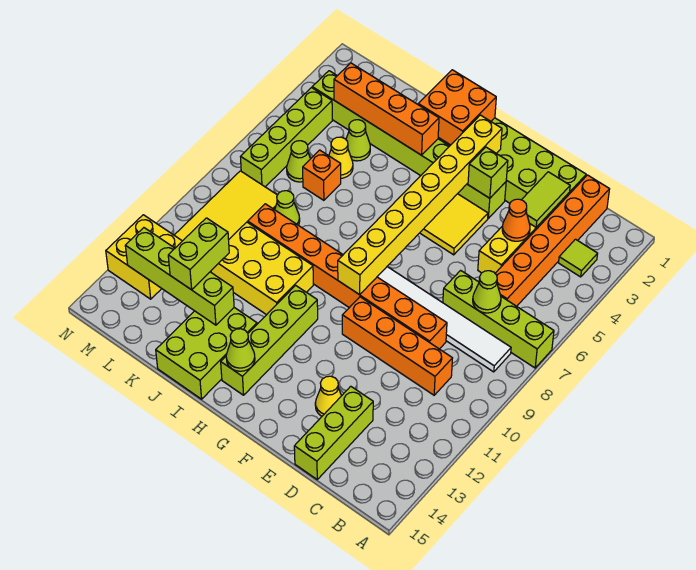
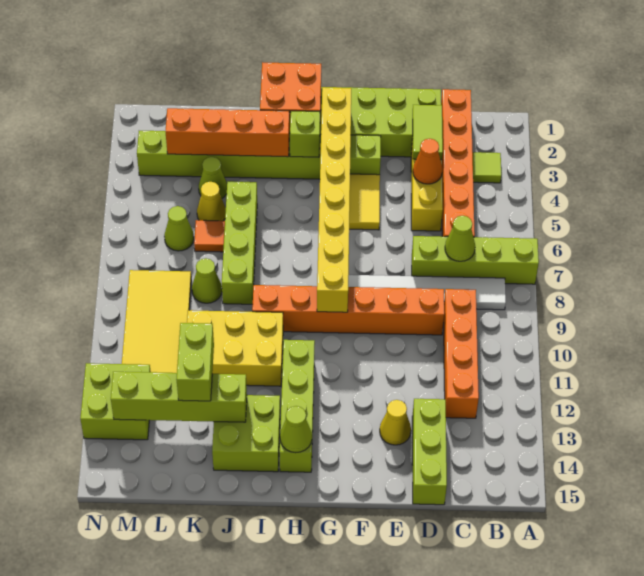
orange 1x4 brick [342,297,452,395] -> orange 1x4 brick turned to [443,289,479,418]
orange 1x8 brick [248,204,447,349] -> orange 1x6 brick [252,285,444,335]
lime 1x1 brick [468,147,508,198] -> lime 1x1 brick moved to [290,111,320,157]
lime 2x3 brick [156,308,257,399] -> lime 2x2 brick [212,395,280,472]
orange 1x1 brick [303,150,341,200] -> orange 1x1 tile [194,220,225,252]
lime 1x4 brick [240,88,332,187] -> lime 1x4 brick moved to [222,181,257,304]
yellow 2x2 brick [106,215,182,299] -> lime 2x2 brick [80,363,151,440]

